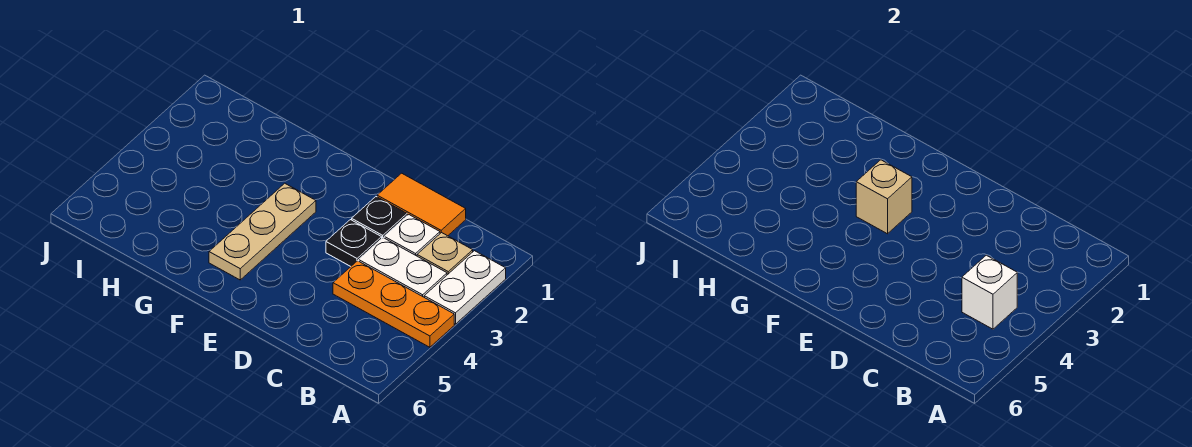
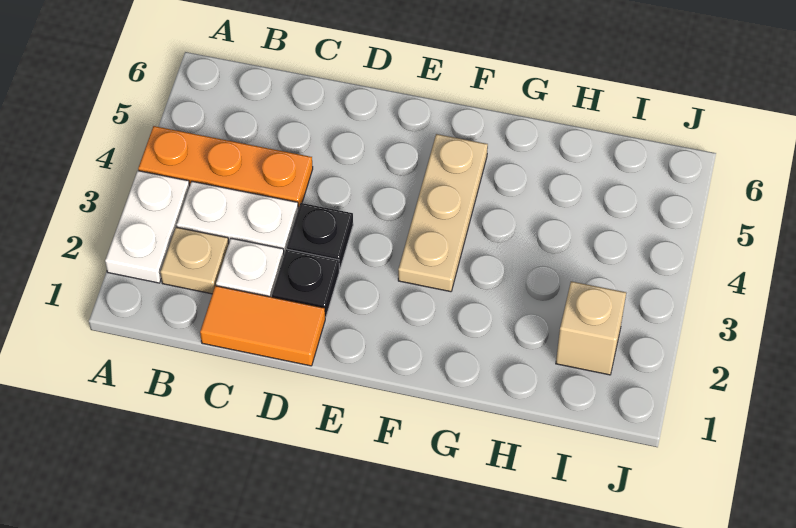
white 1x1 brick [962,255,1017,329] -> none
tan 1x1 brick [856,160,912,234] -> tan 1x1 brick moved to [556,281,626,375]

